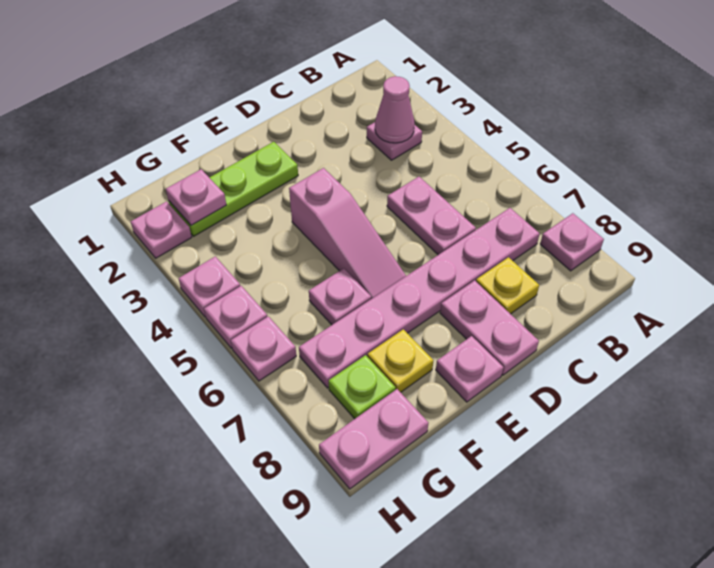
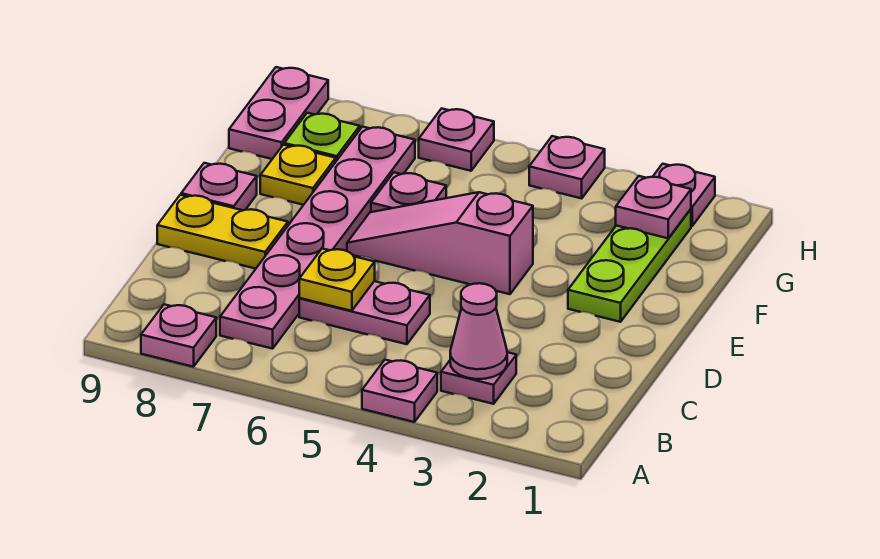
yellow 1x1 plate [476,257,539,314] -> yellow 1x1 plate moved to [299,249,375,311]
pink 1x2 plate [440,280,539,375] -> yellow 1x2 plate [157,195,288,269]
pink 1x1 plate [204,286,267,348] -> pink 1x1 plate moved to [362,360,437,422]

